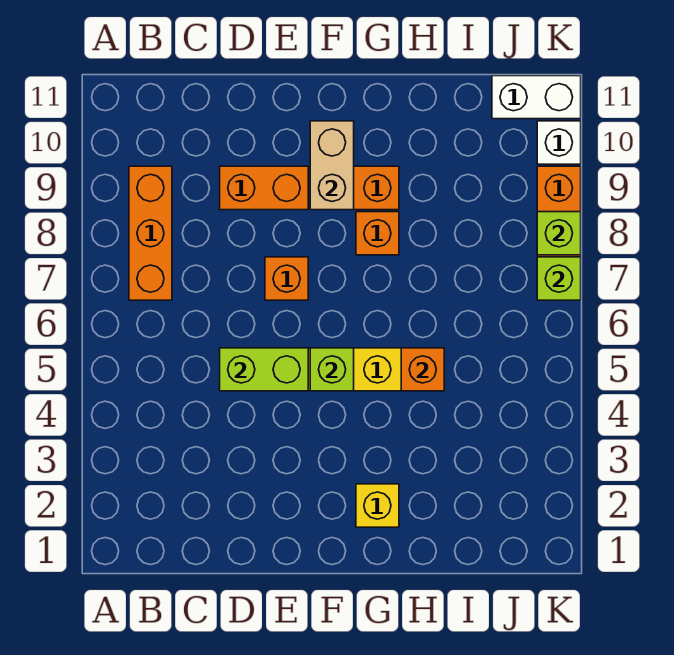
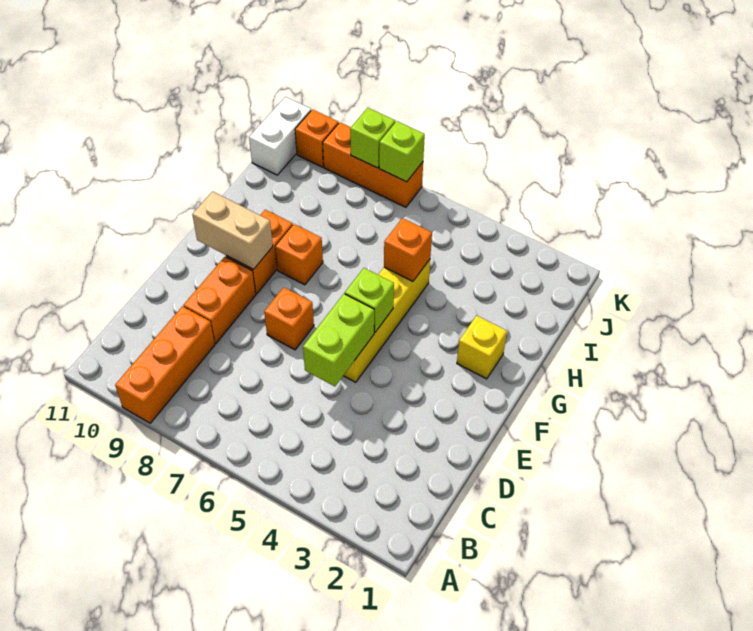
orange 1x3 brick [129,166,172,300] -> orange 1x3 brick turned to [115,306,215,423]
white 1x1 brick [537,121,581,164] -> orange 1x1 brick [295,110,339,167]

